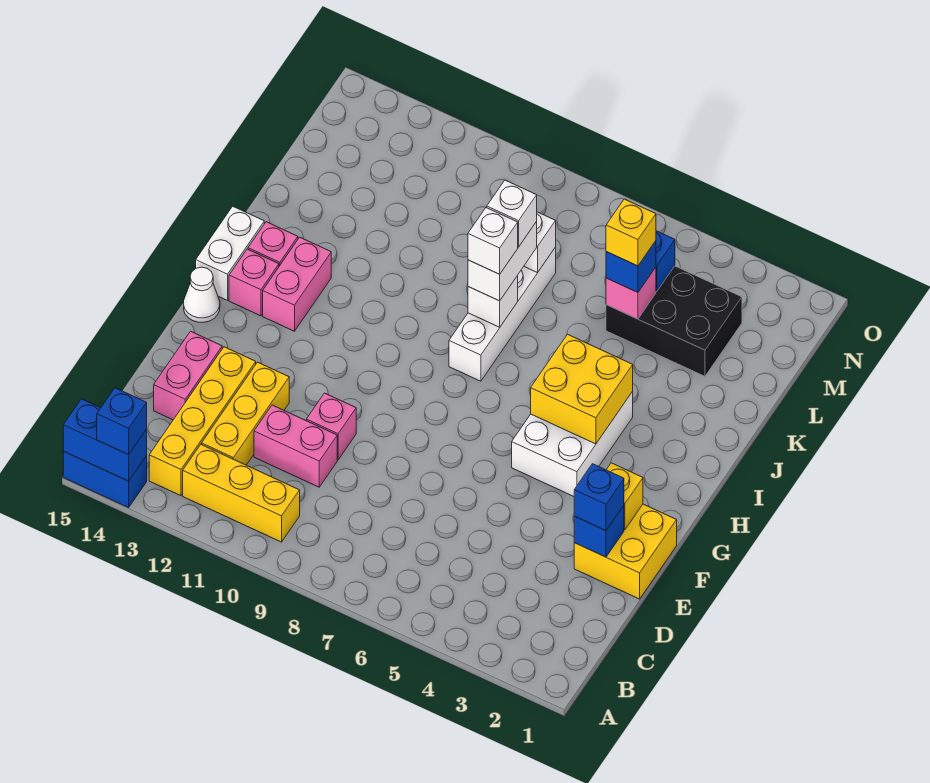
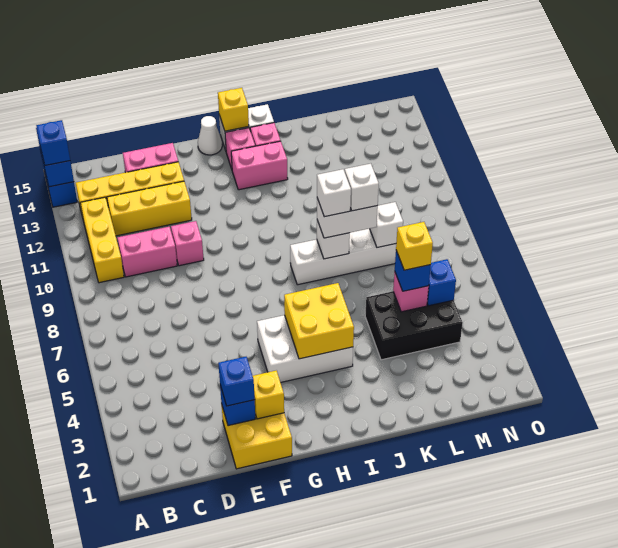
pink 1x2 brick [254,405,337,487] -> pink 1x2 brick turned to [118,227,177,277]
none -> yellow 1x1 brick [218,88,249,131]
black 2x3 brick [606,266,742,376] -> black 2x3 brick turned to [365,291,463,360]

